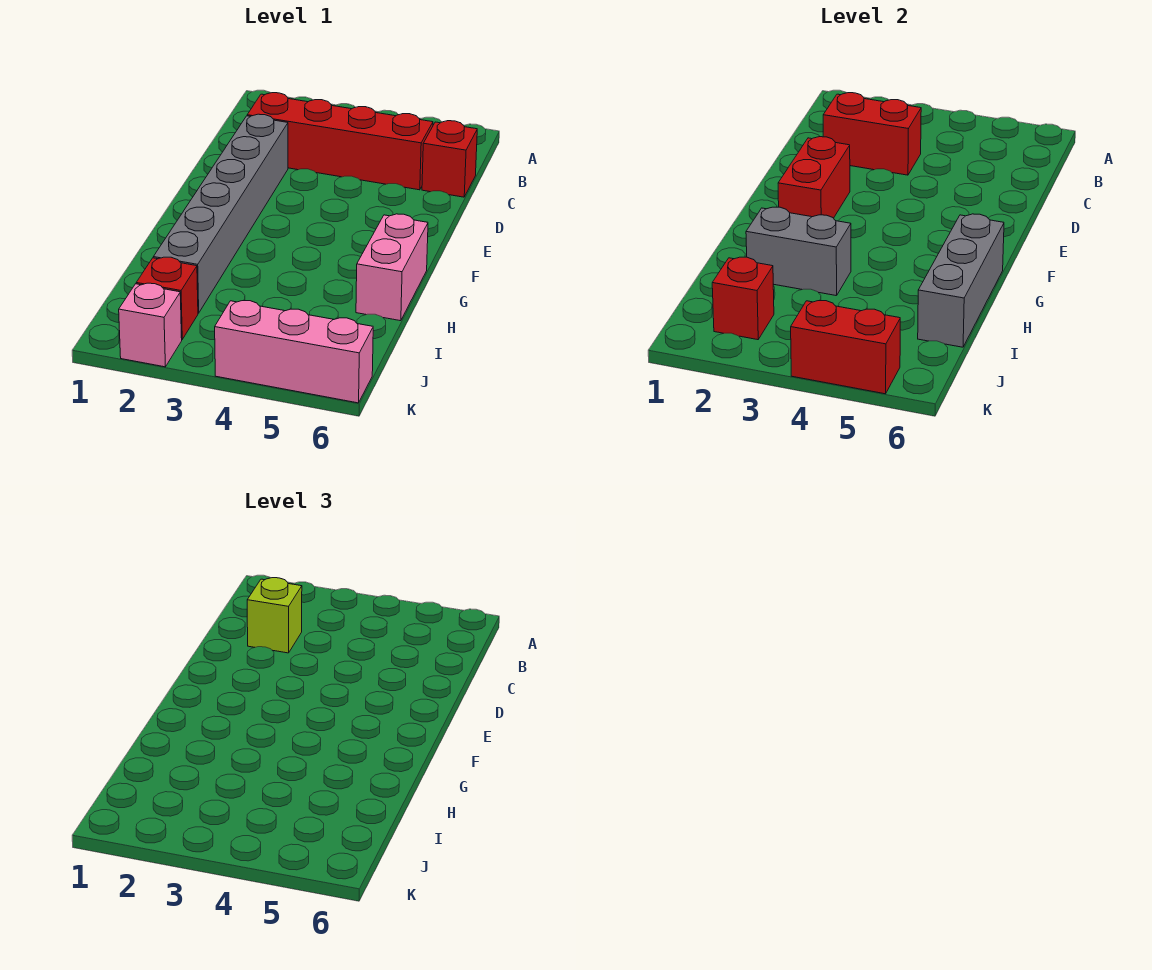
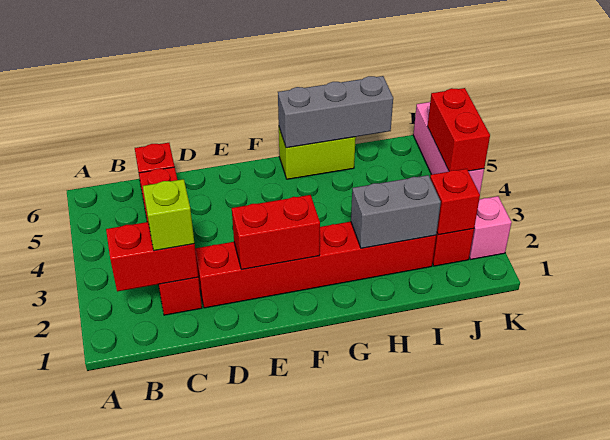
red 1x2 brick [823,93,921,175] -> red 1x2 brick turned to [106,222,198,292]
grey 1x6 brick [153,114,288,313] -> red 1x6 brick [195,222,436,308]
pink 1x2 brick [356,214,428,321] -> lime 1x2 brick [279,128,356,179]
grey 1x2 brick [746,207,851,296] -> grey 1x2 brick turned to [351,175,441,248]

